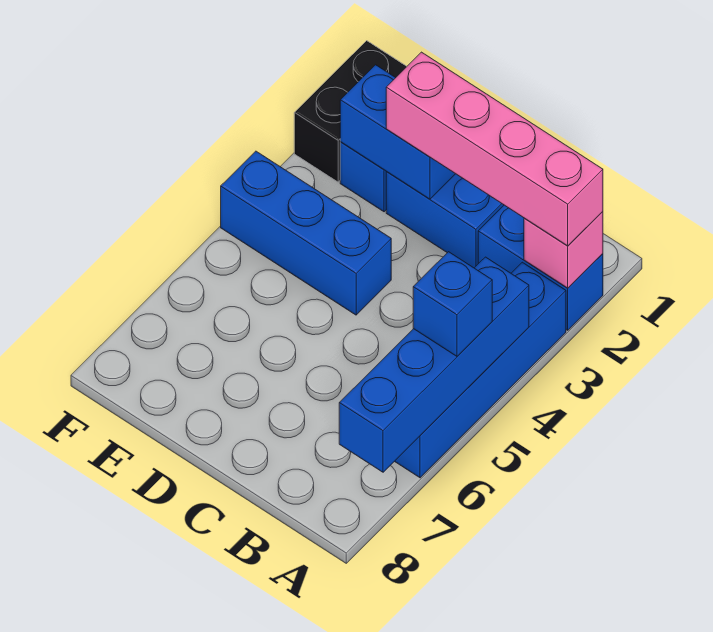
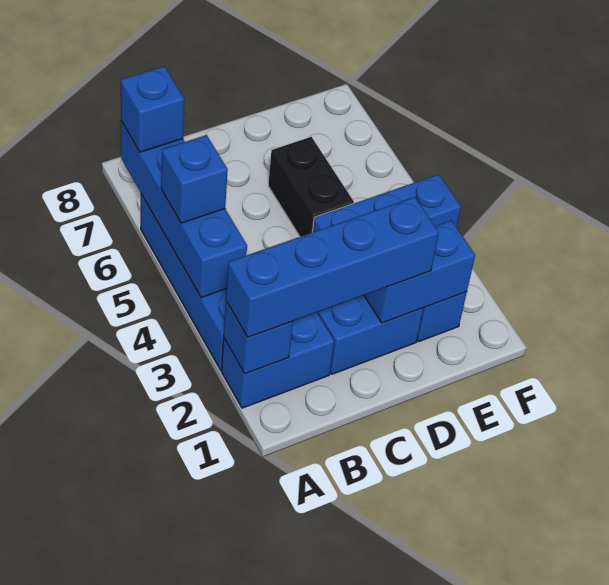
pink 1x1 brick [524,212,603,288] -> blue 1x1 brick [224,301,293,374]
pink 1x4 brick [386,52,603,246] -> blue 1x4 brick [226,197,439,337]
none -> blue 1x1 brick [121,66,184,152]
black 1x2 brick [294,41,407,182] -> black 1x2 brick moved to [268,137,354,237]

